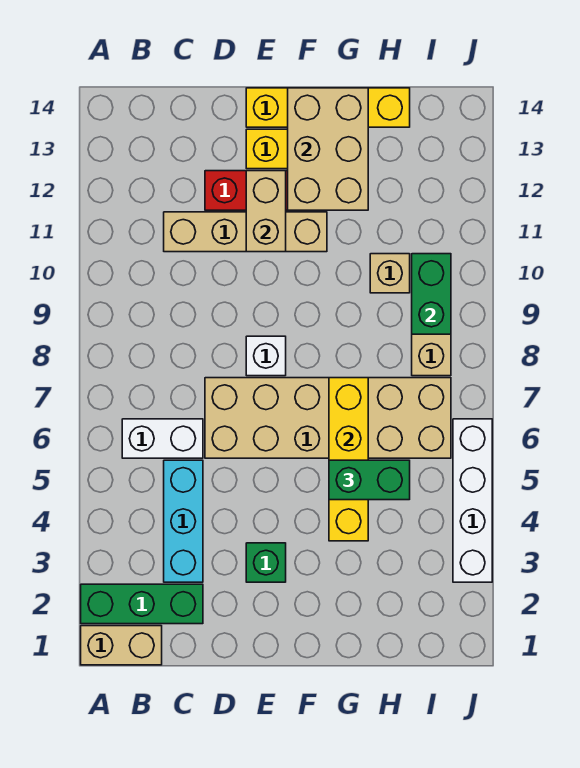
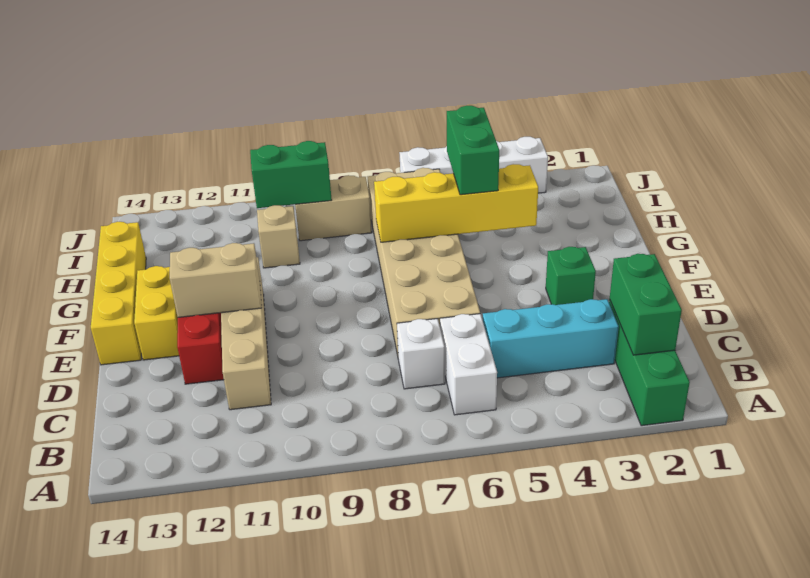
tan 1x2 brick [81,626,162,665] -> none
none -> green 1x2 brick [610,254,682,355]
white 1x1 brick [246,336,286,376] -> white 1x1 brick moved to [397,319,445,389]
tan 2x3 brick [288,88,368,210] -> none

